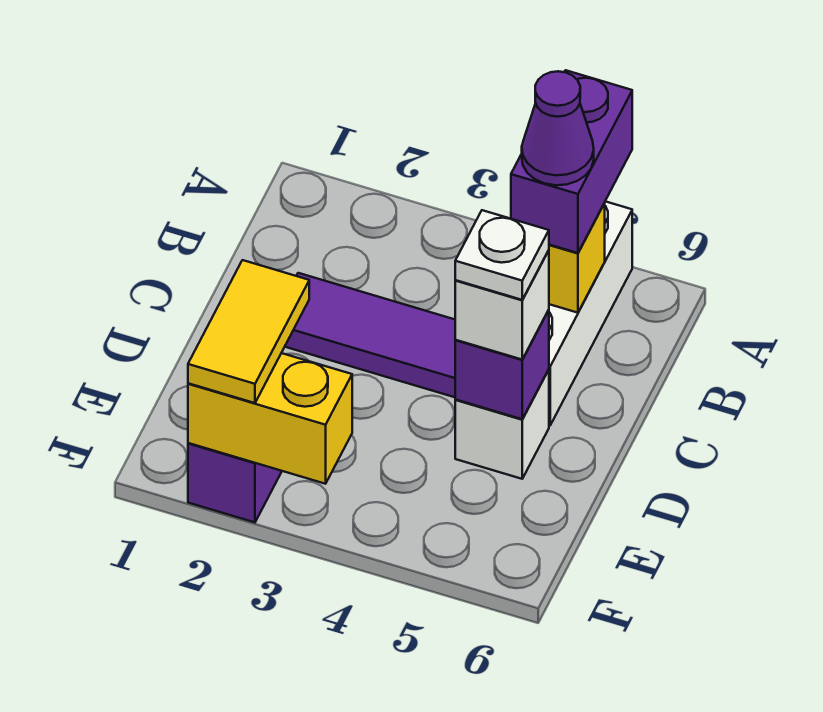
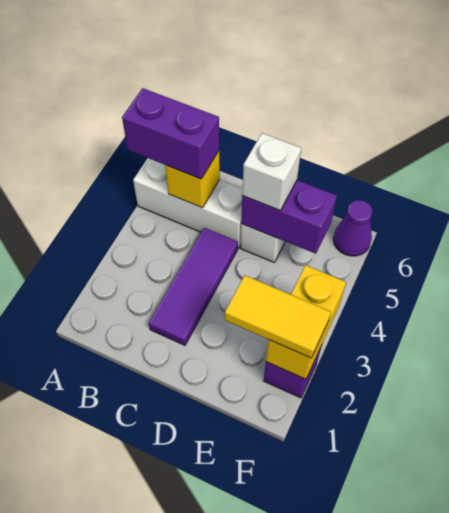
purple 1x1 cone [522,71,594,185] -> purple 1x1 cone moved to [333,200,373,256]
purple 1x1 brick [455,310,549,419] -> purple 1x2 brick [241,180,337,254]
white 1x1 plate [455,210,549,300] -> none

